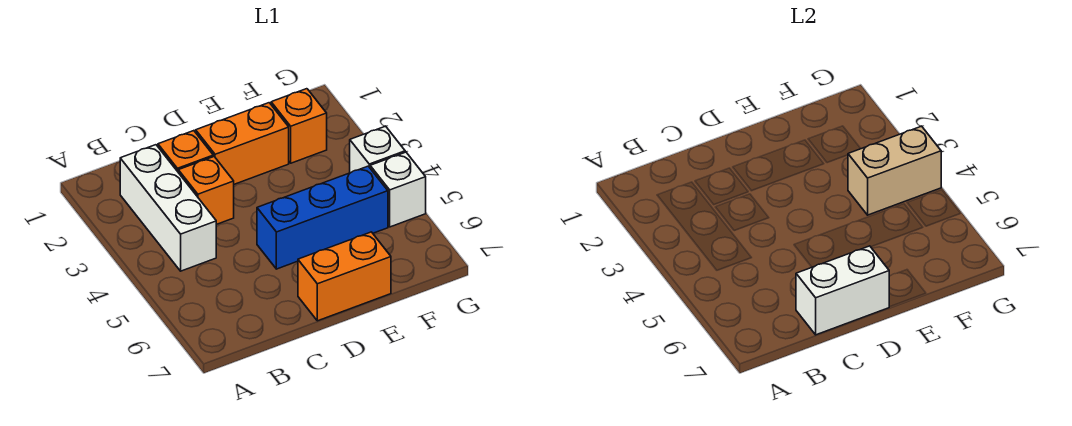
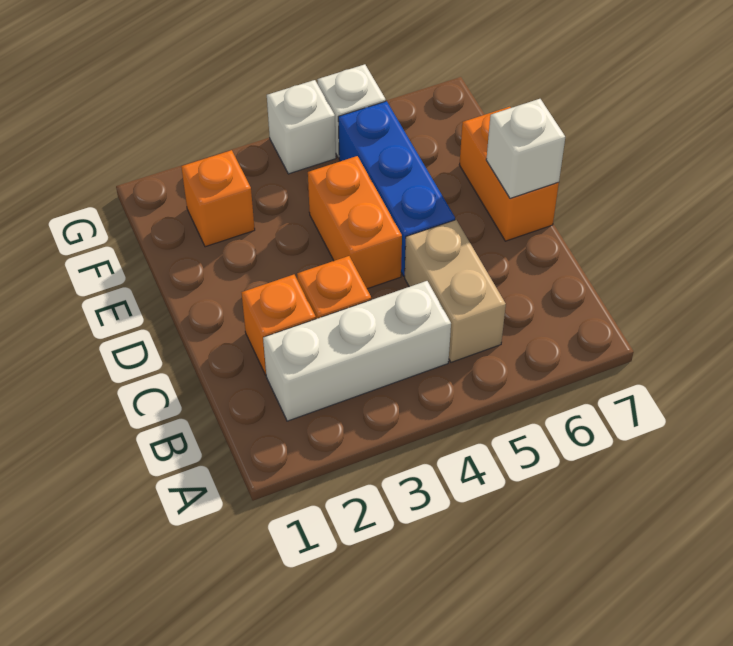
white 1x2 brick [796,246,889,335] -> white 1x1 brick [486,99,565,198]
orange 1x2 brick [196,103,289,184] -> orange 1x2 brick moved to [308,156,402,289]
tan 1x2 brick [848,126,941,215] -> tan 1x2 brick moved to [405,220,506,362]

